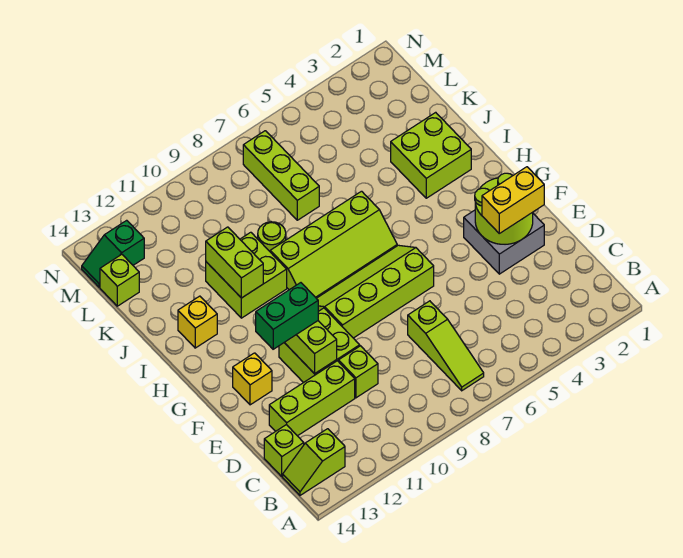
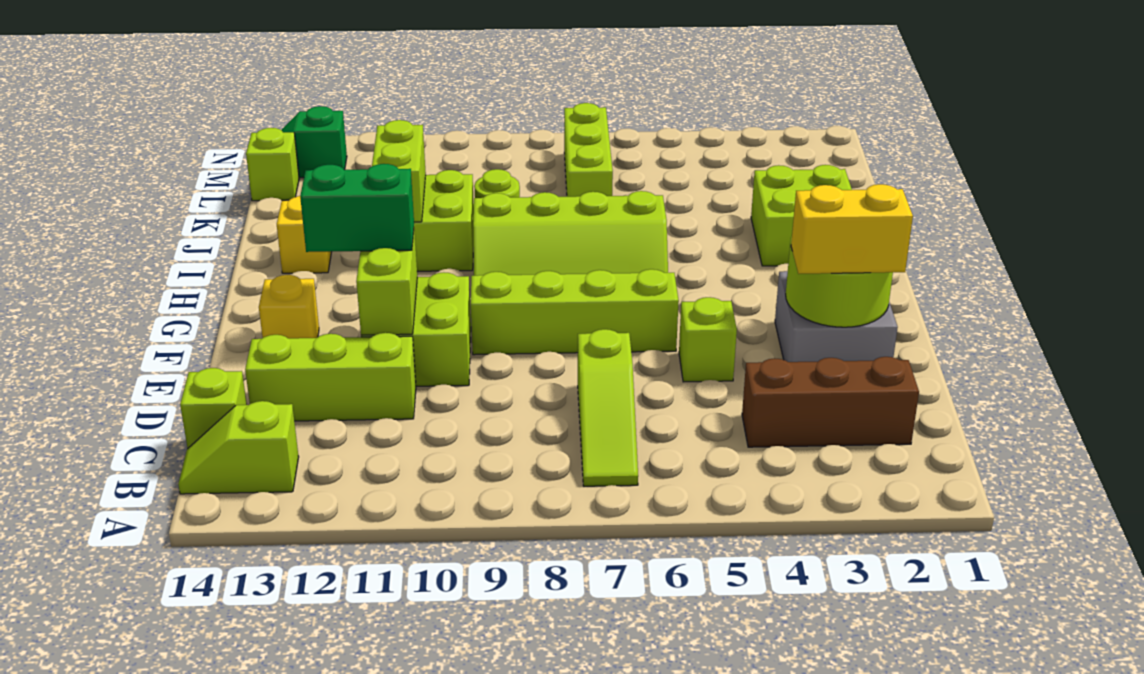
none -> brown 1x3 brick [742,357,919,447]
lime 1x1 brick [339,346,378,398] -> lime 1x1 brick moved to [679,297,737,382]

